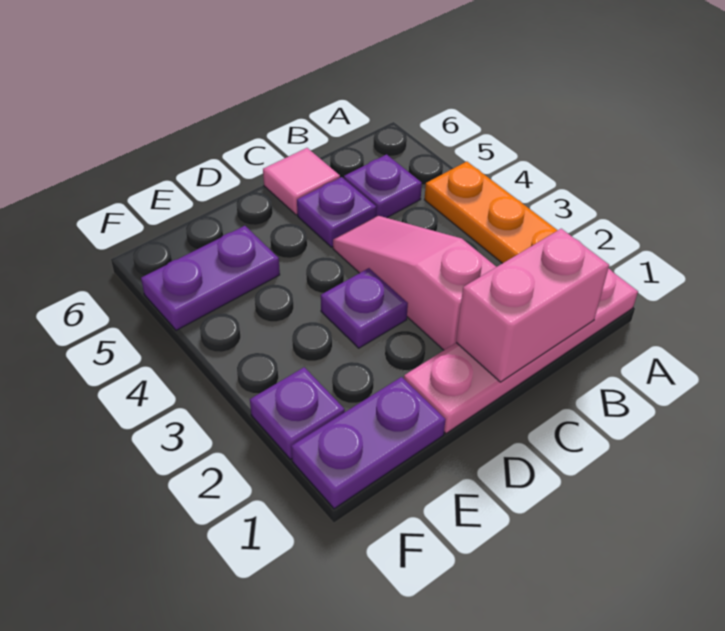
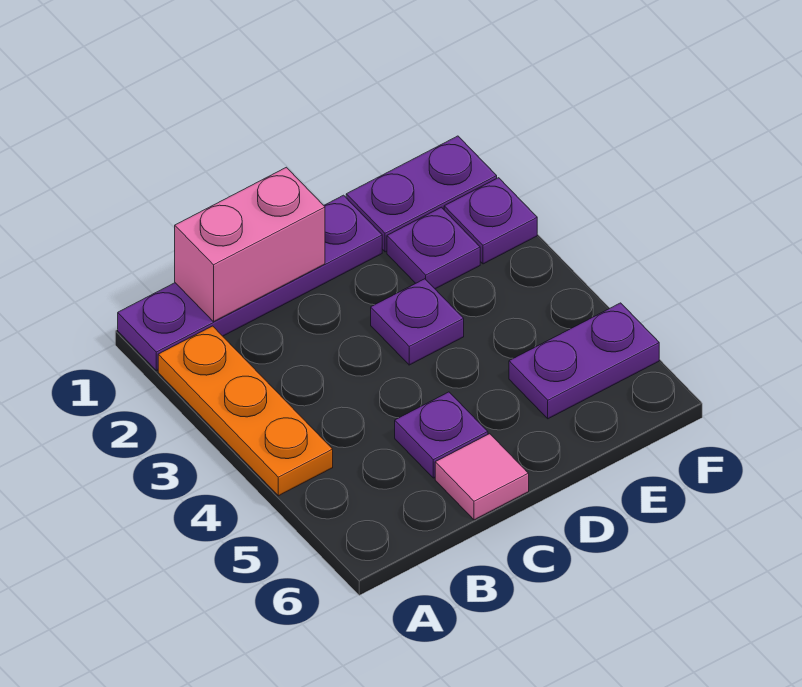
pink 1x4 plate [404,268,638,433] -> purple 1x4 plate [118,195,382,371]
purple 1x1 plate [344,155,422,218] -> purple 1x1 plate moved to [387,207,480,289]
pink 1x3 slope [333,216,496,350] -> none

